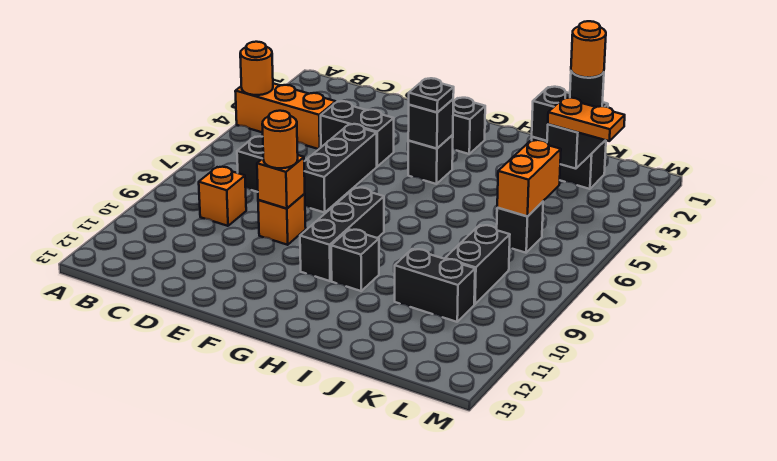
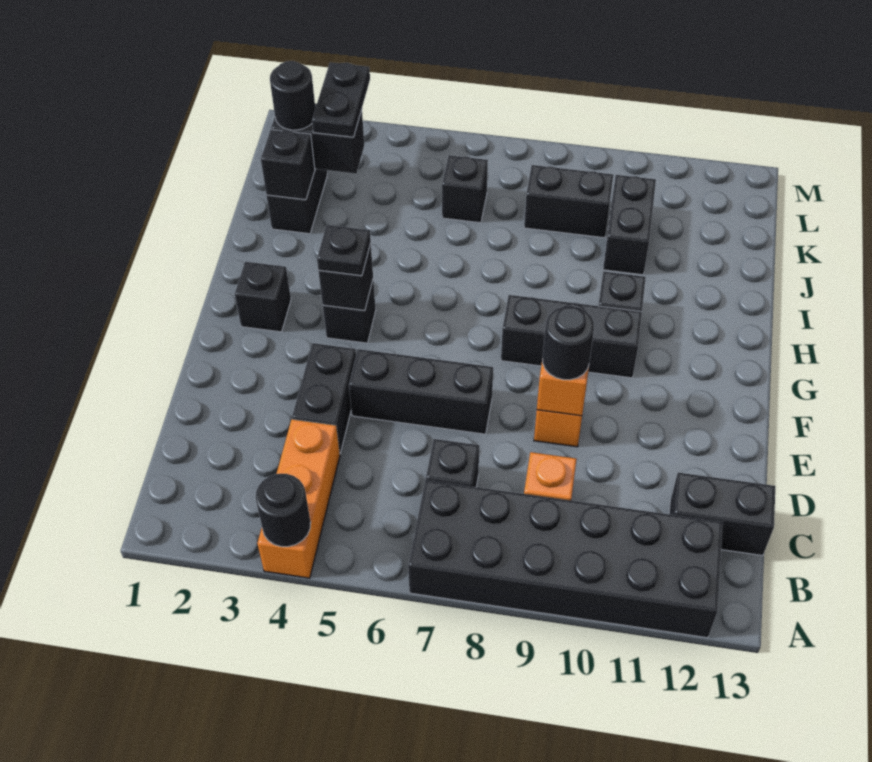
orange 1x1 round brick [240,42,273,95] -> black 1x1 round brick [256,474,311,547]
none -> black 2x6 brick [408,480,723,638]
none -> black 1x2 brick [669,473,775,556]
orange 1x1 round brick [262,111,298,168] -> black 1x1 round brick [543,306,594,380]
orange 1x1 round brick [571,21,606,78] -> none
orange 1x2 plate [548,98,625,141] -> black 1x2 plate [312,62,370,137]
orange 1x2 brick [497,140,561,216] -> none

